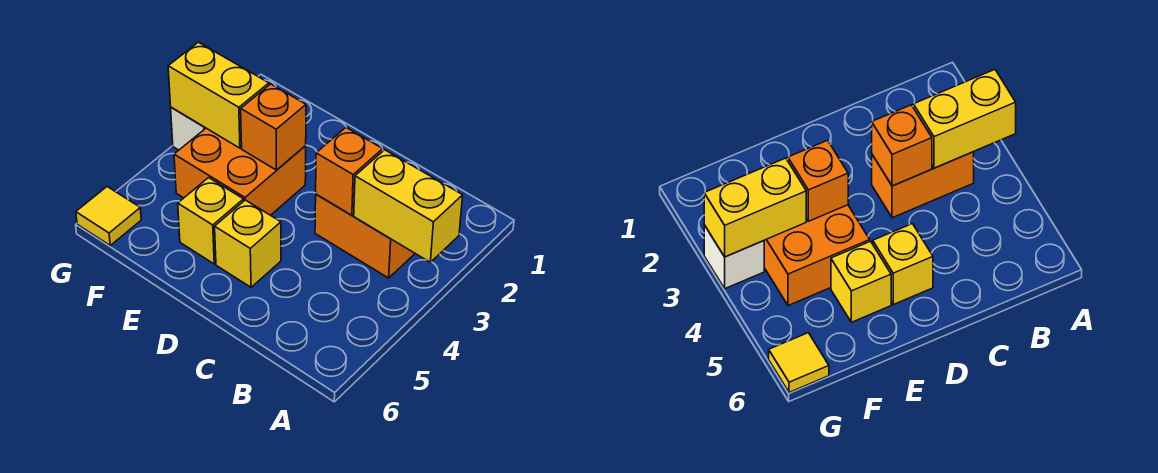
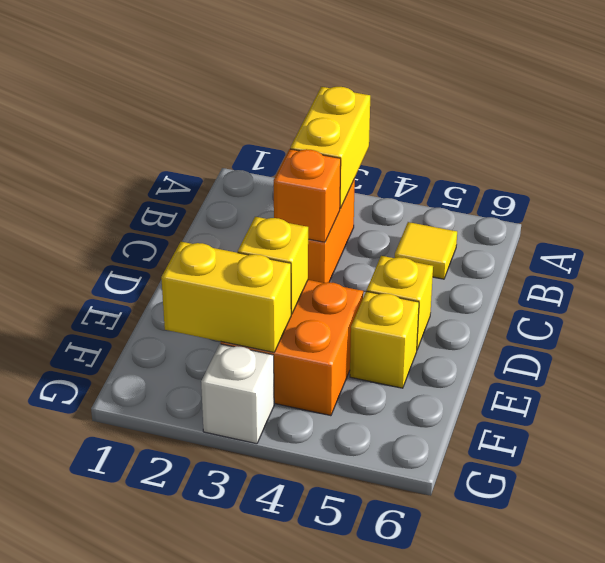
orange 1x1 brick [241,84,306,170] -> yellow 1x1 brick [238,217,309,314]
yellow 1x2 brick [168,42,269,148] -> yellow 1x2 brick turned to [161,242,291,352]
yellow 1x1 tile [76,187,141,245] -> yellow 1x1 tile moved to [395,222,457,279]

